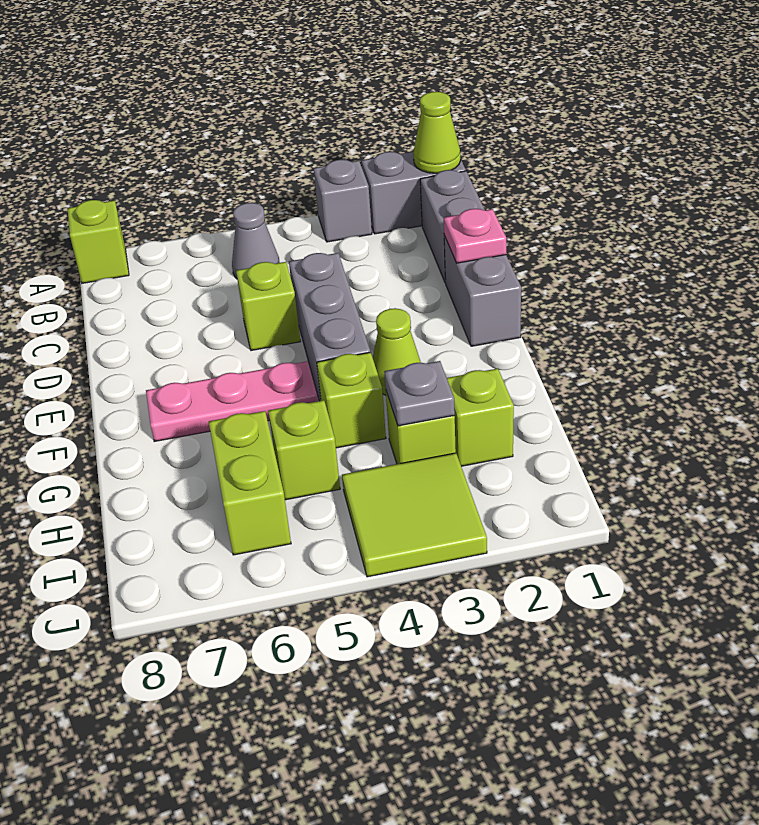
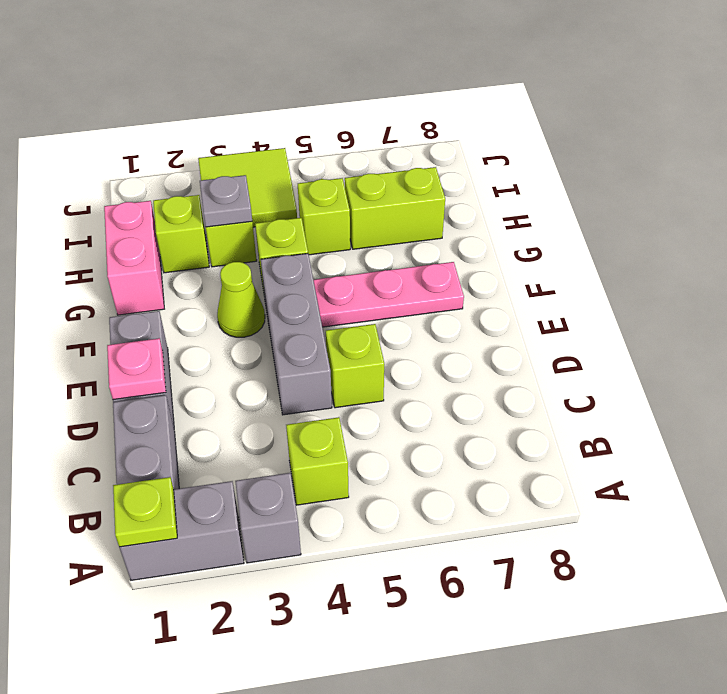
lime 1x1 cone [413,92,461,173] -> lime 1x1 plate [113,477,177,547]
lime 1x1 brick [67,200,129,283] -> lime 1x1 brick moved to [286,417,349,505]
grey 1x1 cone [232,203,280,279] -> none
none -> pink 1x2 brick [104,201,164,315]
lime 1x2 brick [209,411,291,555] -> lime 1x2 brick turned to [345,167,445,249]

